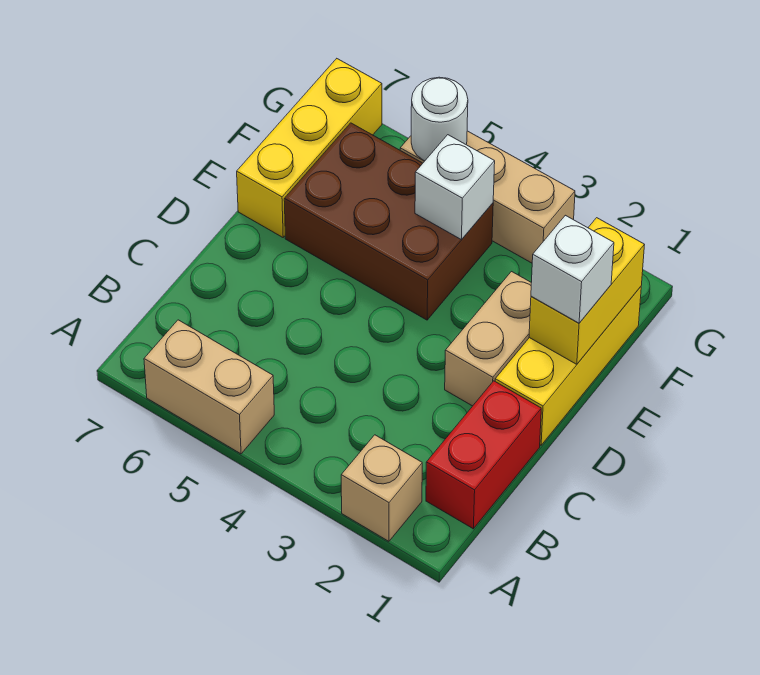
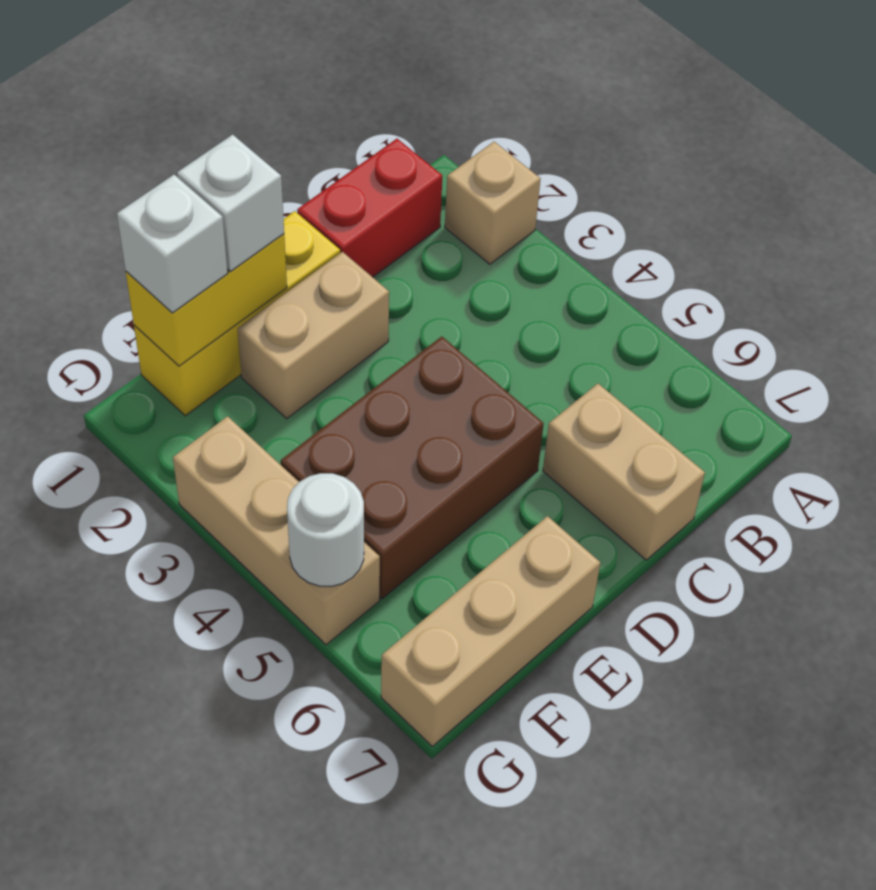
tan 1x2 brick [144,320,274,454] -> tan 1x2 brick moved to [543,384,705,560]
brown 2x3 brick [284,123,493,320] -> brown 2x3 brick turned to [281,336,544,599]
yellow 1x3 brick [237,59,382,237] -> tan 1x3 brick [381,516,600,746]
white 1x1 brick [415,135,495,240] -> white 1x1 brick moved to [117,175,228,313]

